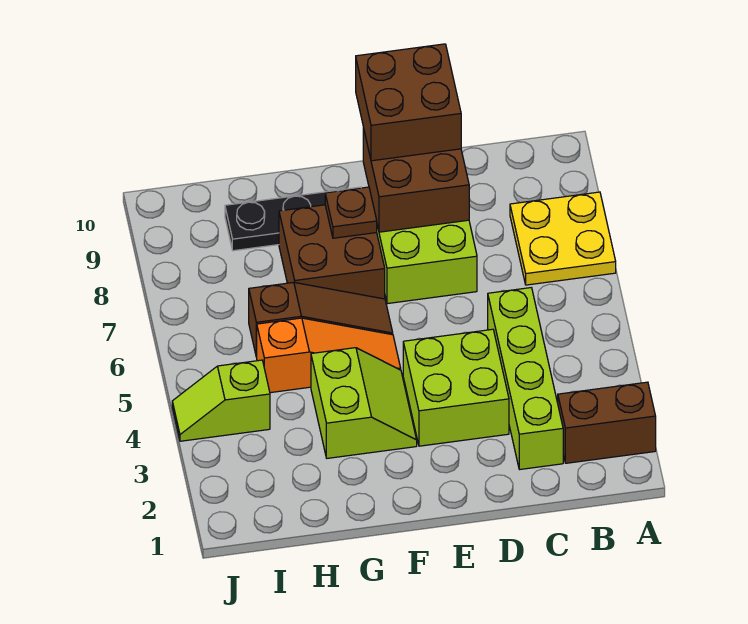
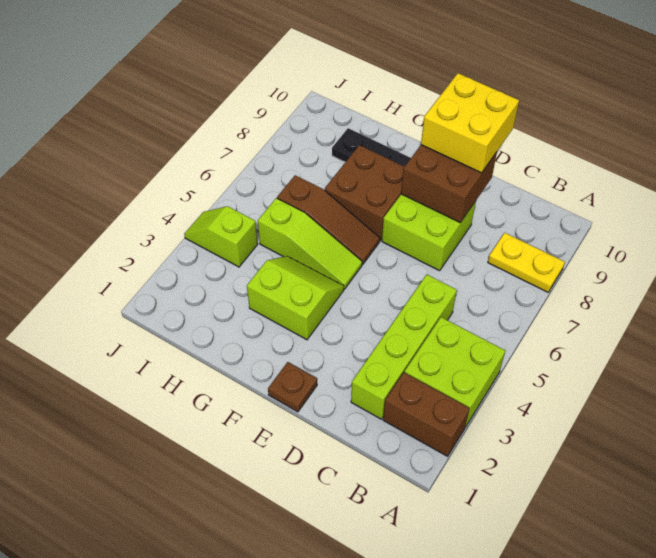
yellow 2x2 plate [510,192,616,285] -> yellow 1x2 plate [488,233,565,292]
lime 2x2 brick [403,329,509,446] -> lime 2x2 brick moved to [404,317,505,427]
brown 2x2 brick [356,44,461,161] -> yellow 2x2 brick [421,73,519,173]
lime 2x2 slope [311,348,417,458] -> lime 2x2 slope turned to [247,256,344,340]
orange 1x3 slope [257,318,401,393] -> lime 1x3 slope [258,198,362,289]
brown 1x1 plate [325,187,377,238] -> brown 1x1 plate moved to [268,362,317,412]

